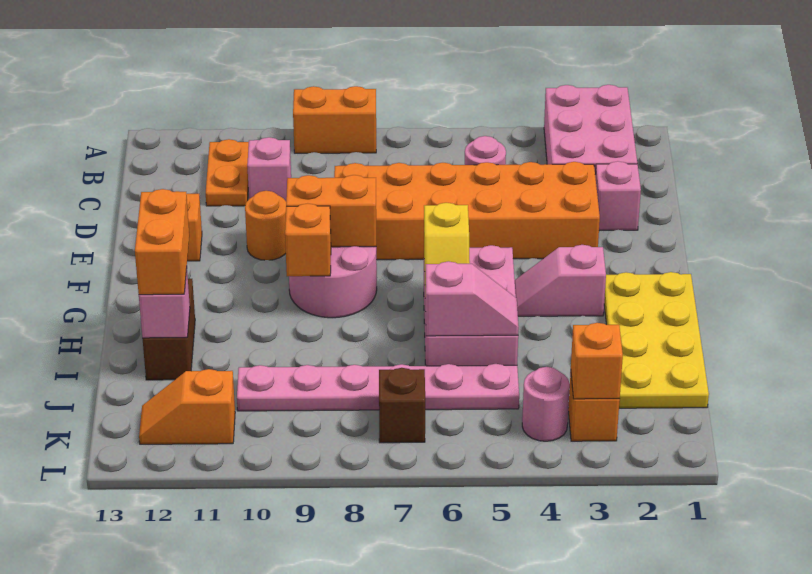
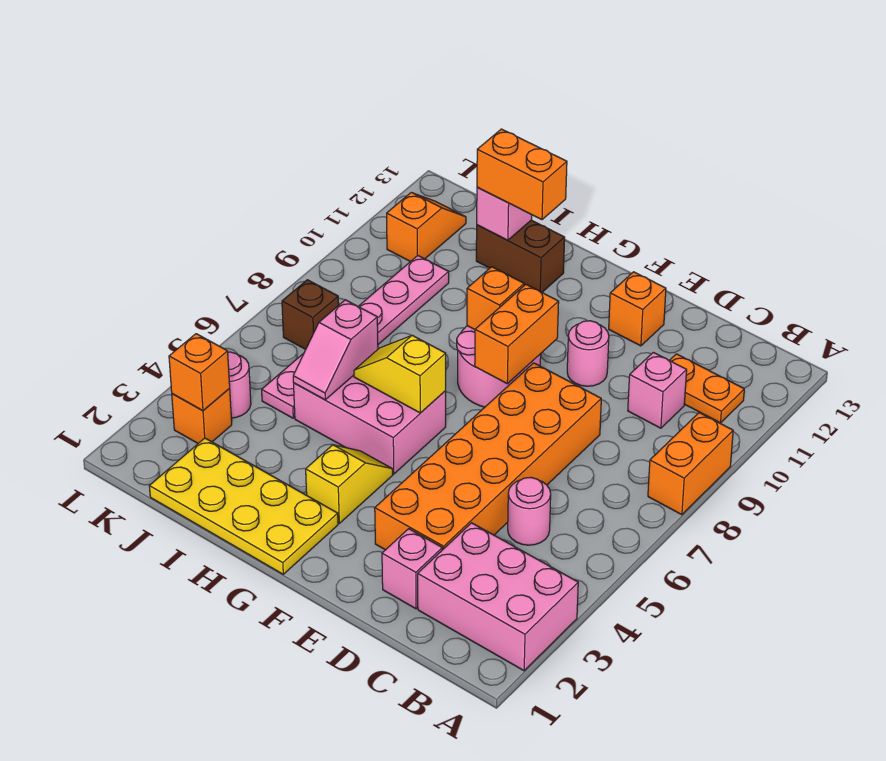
orange 1x1 round brick [245,191,286,260] -> pink 1x1 round brick [567,321,609,386]
pink 1x2 slope [515,245,606,316] -> yellow 1x2 slope [306,445,393,523]

